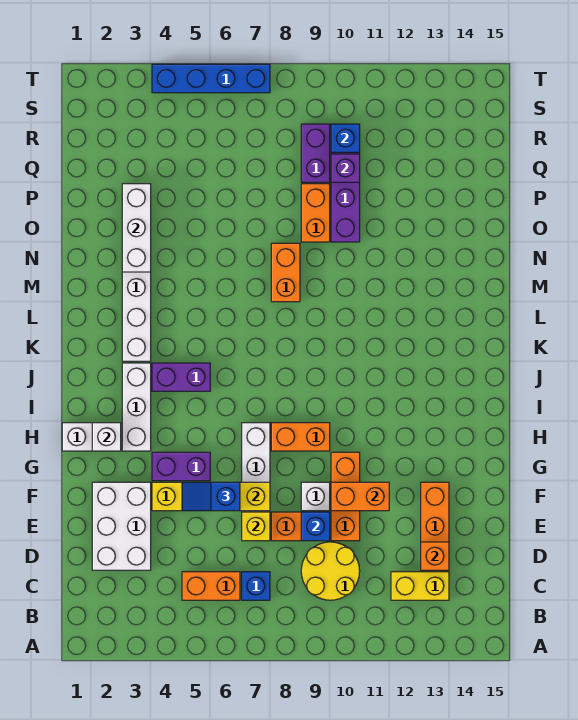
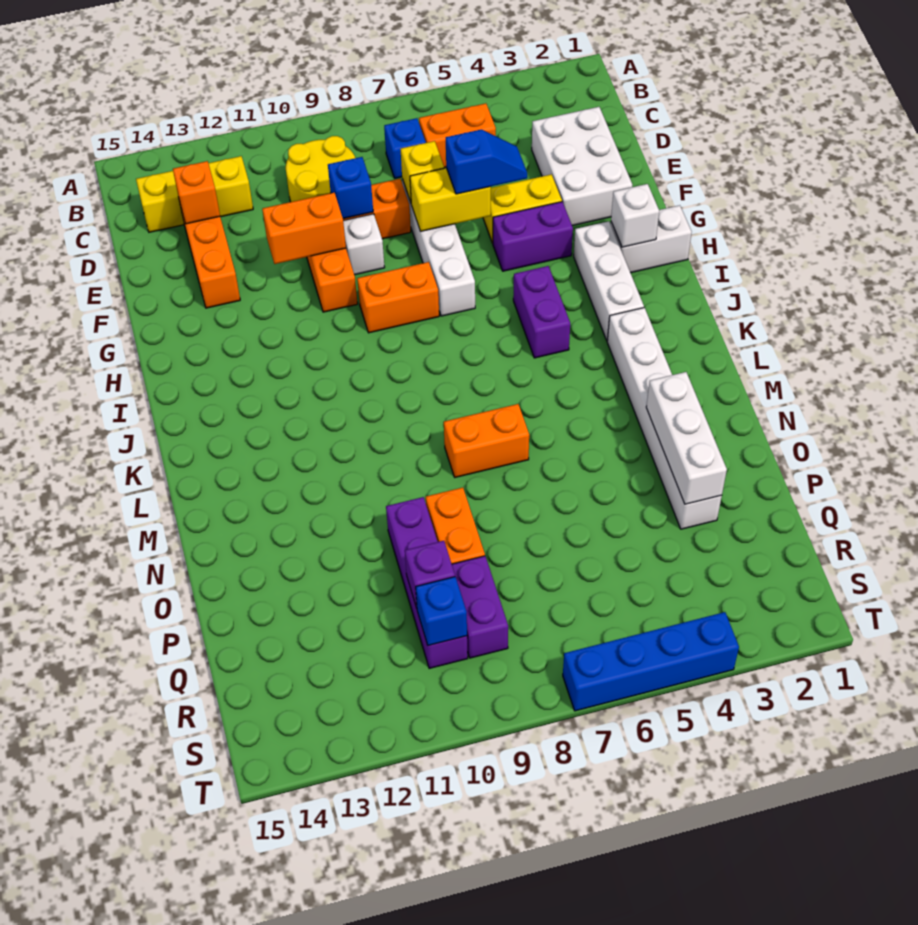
yellow 1x2 brick [391,572,449,600] -> yellow 1x3 brick [136,156,253,232]
purple 1x2 brick [152,363,210,391] -> purple 1x2 brick turned to [513,266,570,358]
orange 1x2 brick [271,243,300,302] -> orange 1x2 brick turned to [444,404,529,477]

